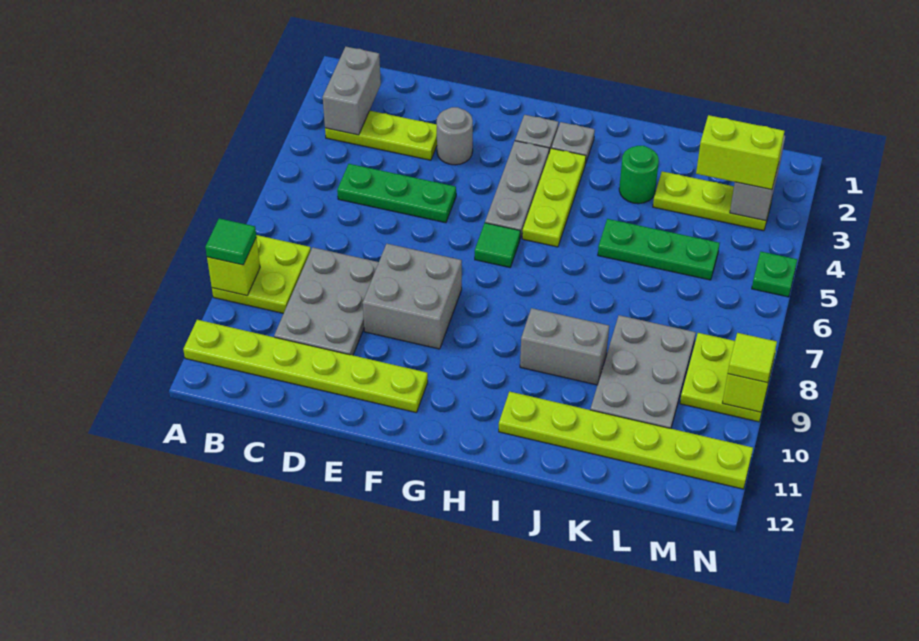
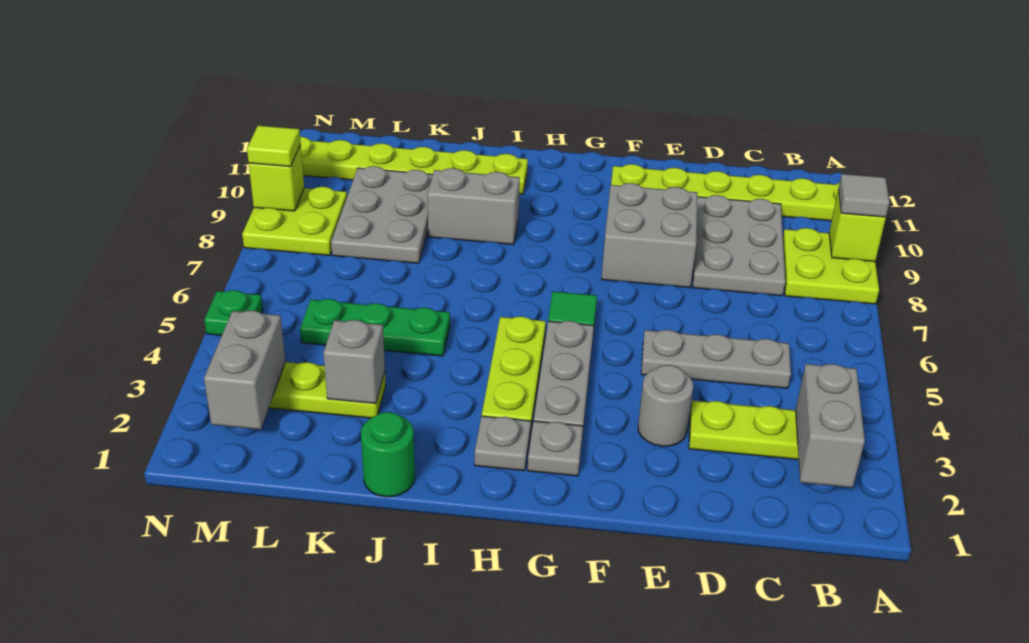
green 1x1 tile [205,218,256,265] -> grey 1x1 tile [838,174,889,217]
green 1x3 plate [337,164,456,223] -> grey 1x3 plate [641,330,791,388]
green 1x1 round brick [619,146,659,204] -> green 1x1 round brick moved to [361,412,415,497]
none -> grey 1x1 brick [323,320,385,404]
lime 1x2 brick [696,115,784,190] -> none

